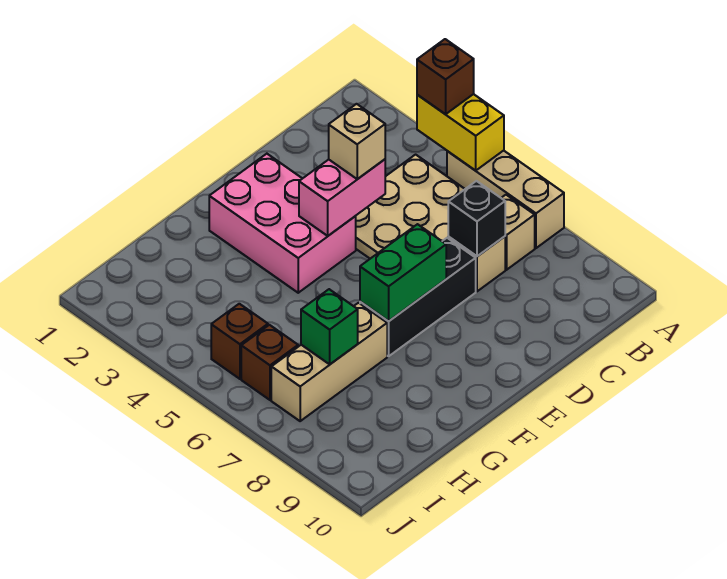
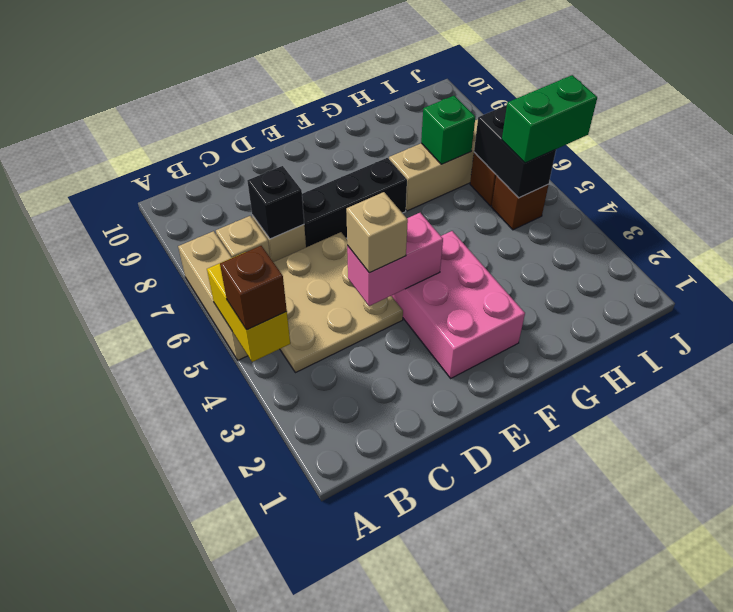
green 1x2 brick [360,224,446,321] -> green 1x2 brick moved to [502,75,597,163]
none -> black 1x2 brick [474,105,556,198]

